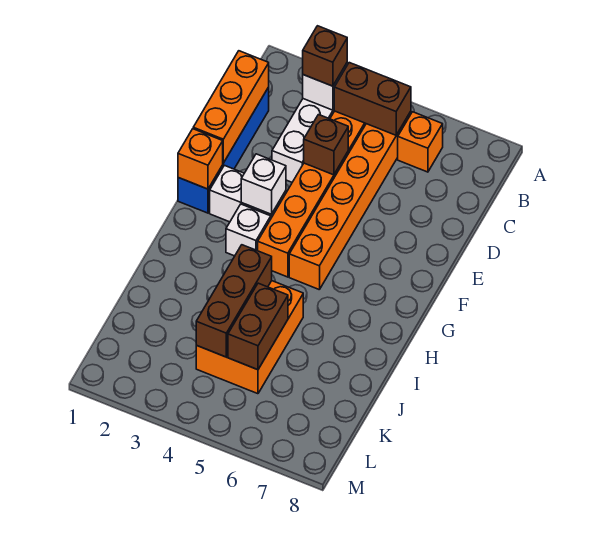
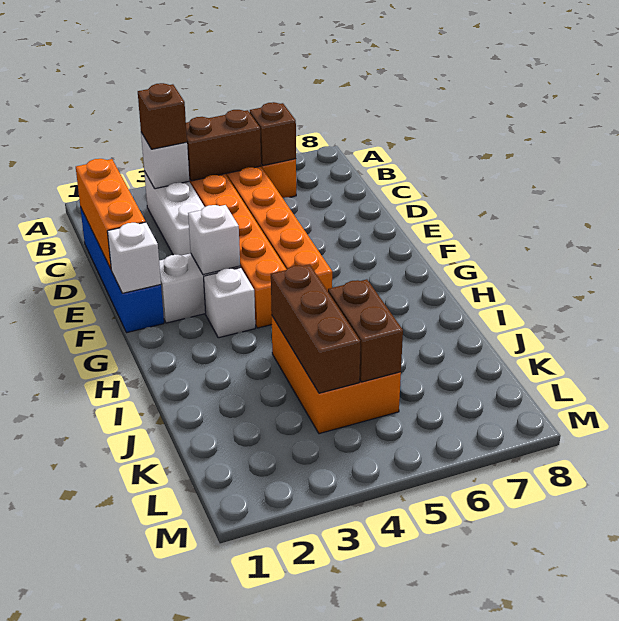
brown 1x1 brick [304,115,348,175] -> brown 1x1 brick moved to [250,102,296,166]
orange 1x1 brick [178,129,223,189] -> white 1x1 brick [107,222,161,293]

